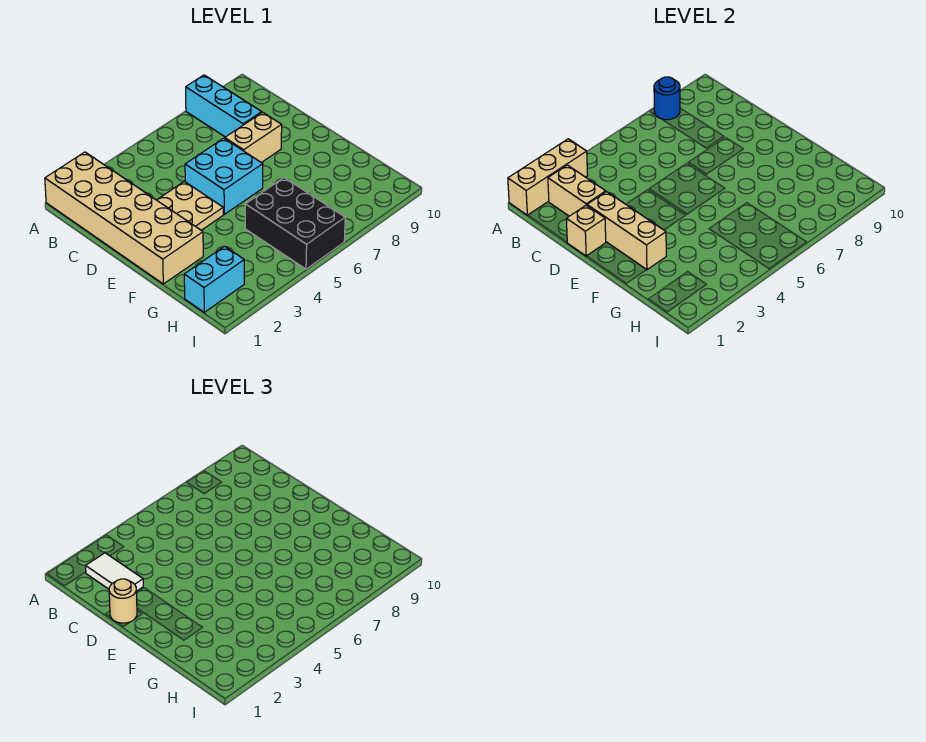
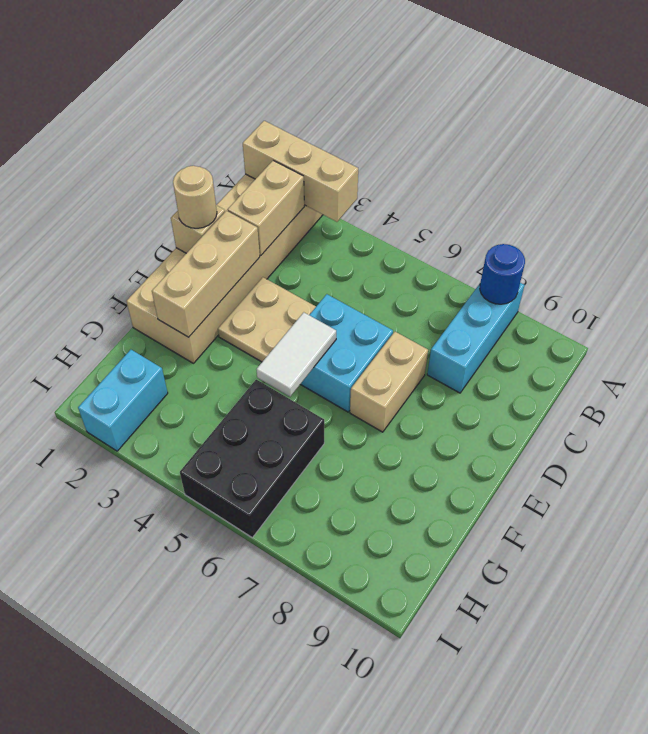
white 1x2 tile [86,553,143,591] -> white 1x2 tile moved to [256,312,336,397]
tan 1x2 brick [225,112,282,163] -> tan 1x2 brick turned to [350,332,428,432]
cyan 1x2 brick [184,246,244,312] -> cyan 1x2 brick turned to [78,350,168,451]

